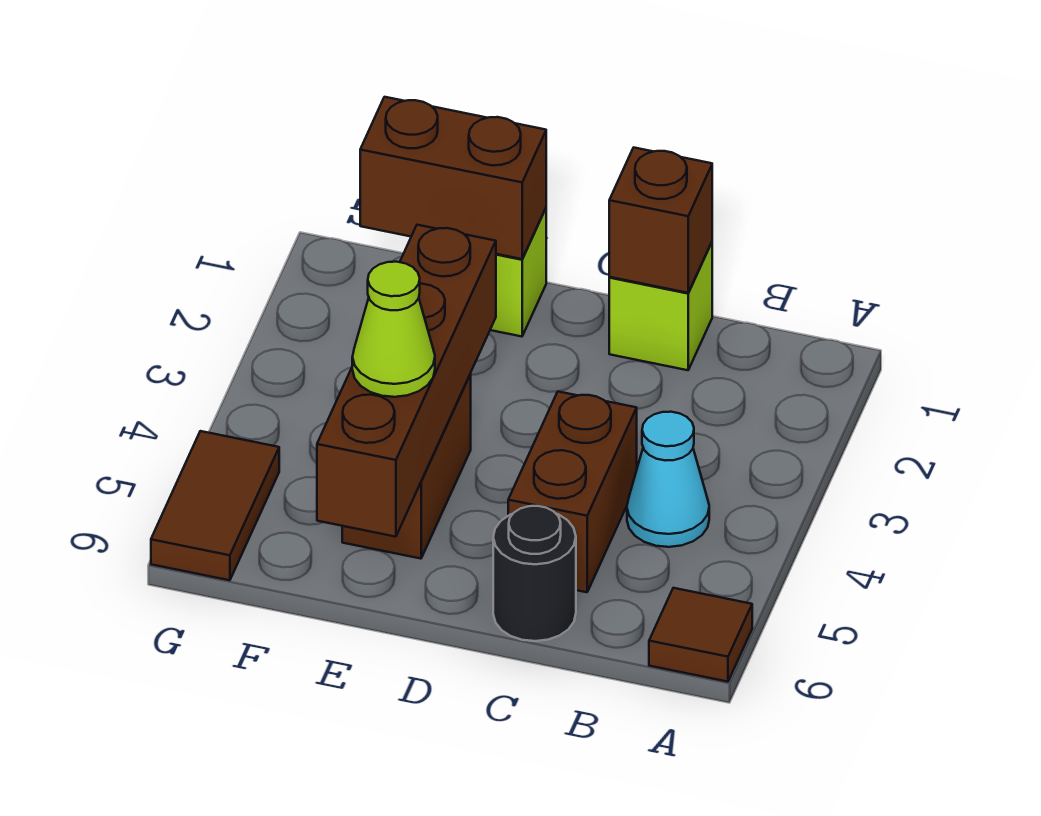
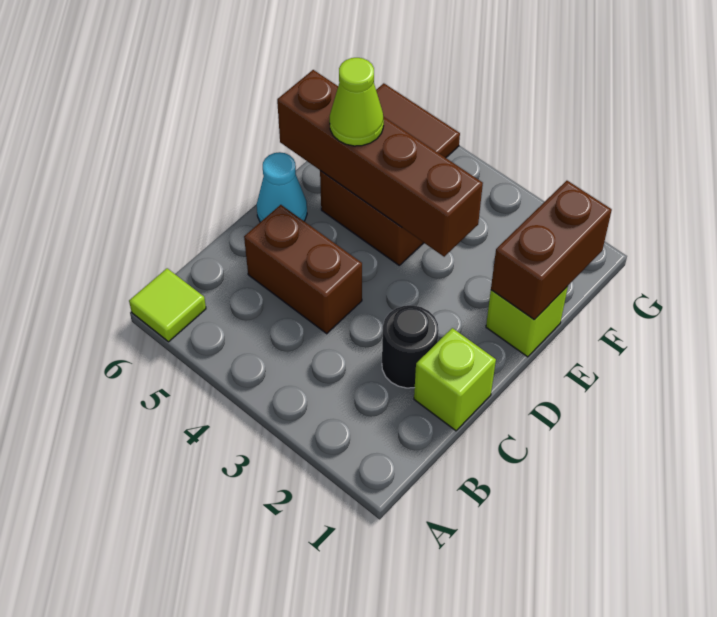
brown 1x1 tile [649,588,752,682] -> lime 1x1 tile [129,268,206,342]
cyan 1x1 cone [627,412,709,547] -> cyan 1x1 cone moved to [257,152,307,222]
brown 1x1 brick [609,148,712,293] -> none
black 1x1 round brick [493,506,576,641] -> black 1x1 round brick moved to [382,305,439,388]

